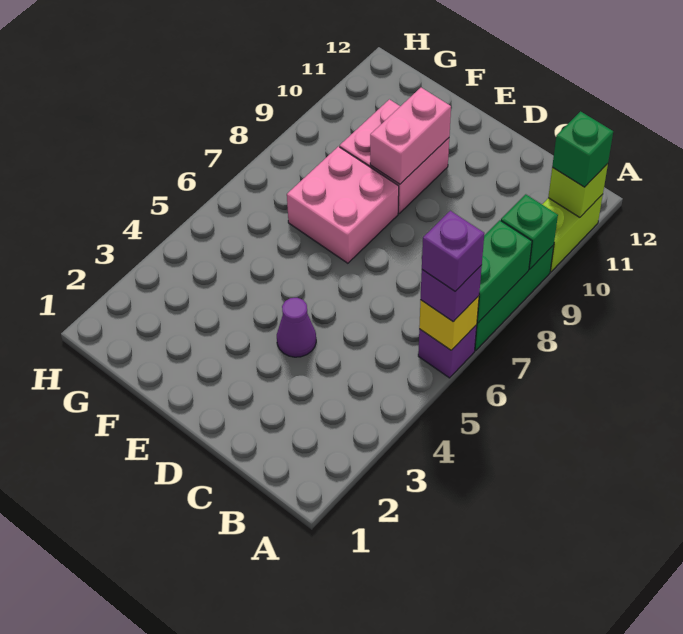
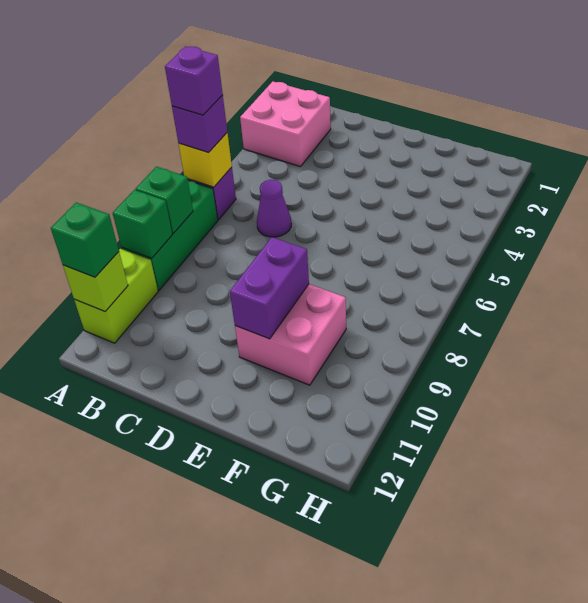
green 1x2 brick [477,220,532,323] -> green 1x1 brick [136,167,193,234]
purple 1x1 cone [277,298,316,357] -> purple 1x1 cone moved to [257,180,291,237]
pink 2x2 brick [287,146,399,263] -> pink 2x2 brick moved to [240,81,331,167]
pink 1x2 brick [370,88,451,184] -> purple 1x2 brick [230,237,309,339]

